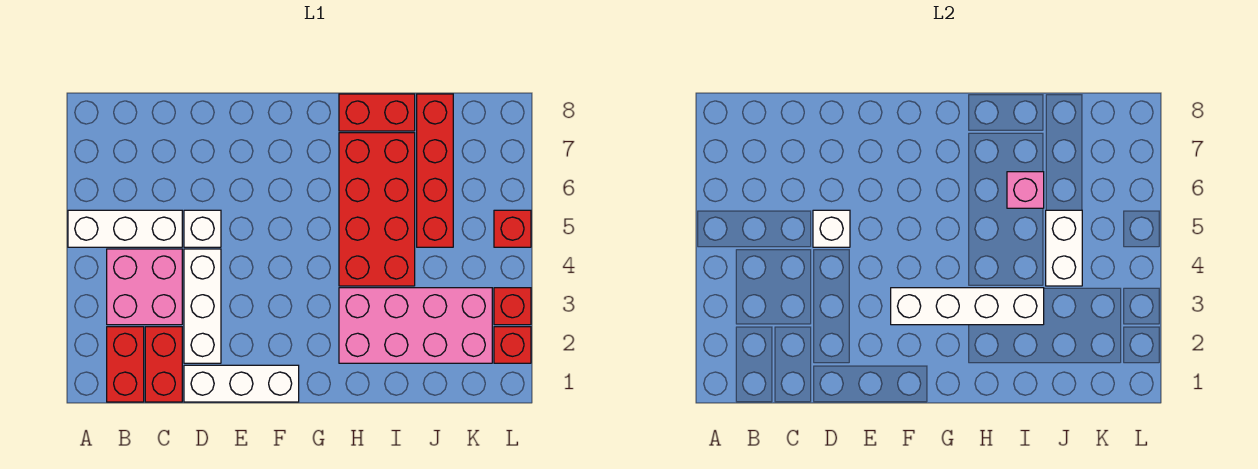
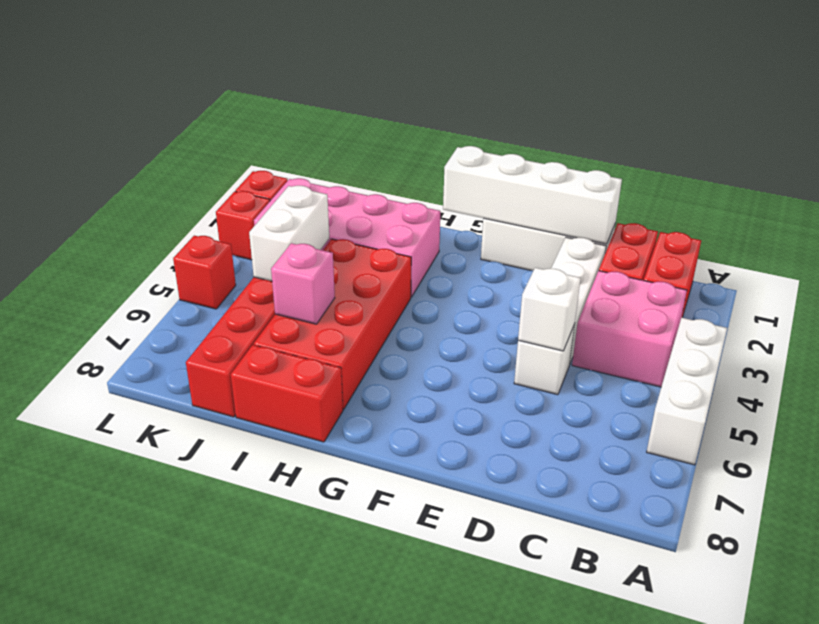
white 1x3 brick [68,210,182,247] -> white 1x3 brick turned to [647,318,727,465]
white 1x4 brick [891,288,1044,325] -> white 1x4 brick moved to [443,146,622,244]

